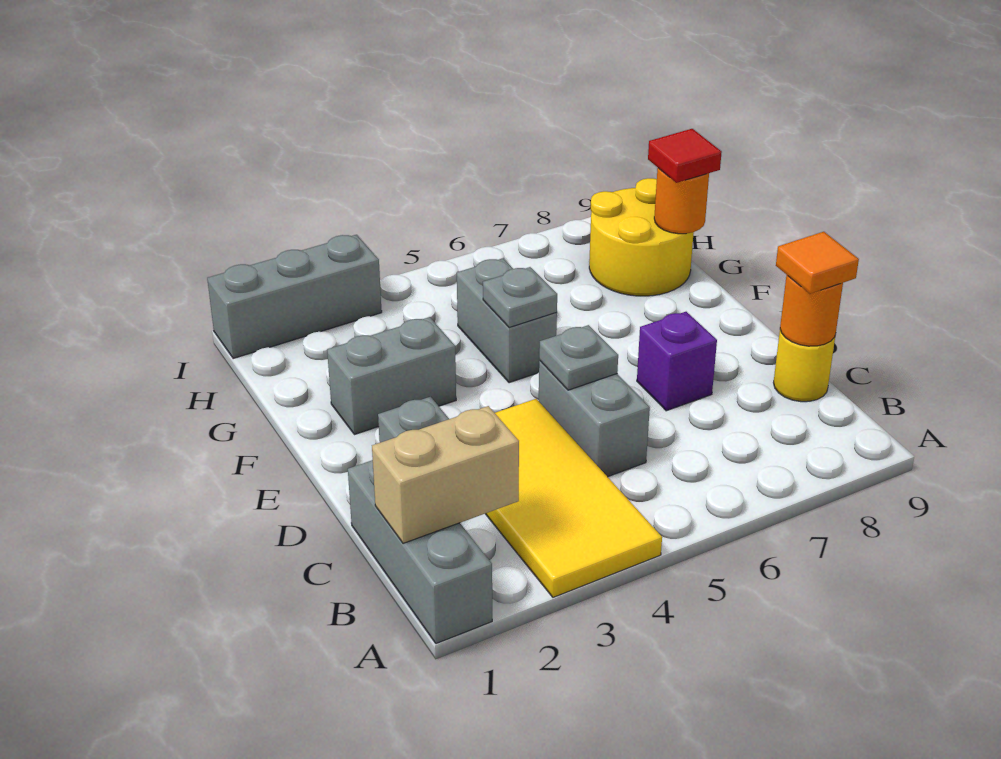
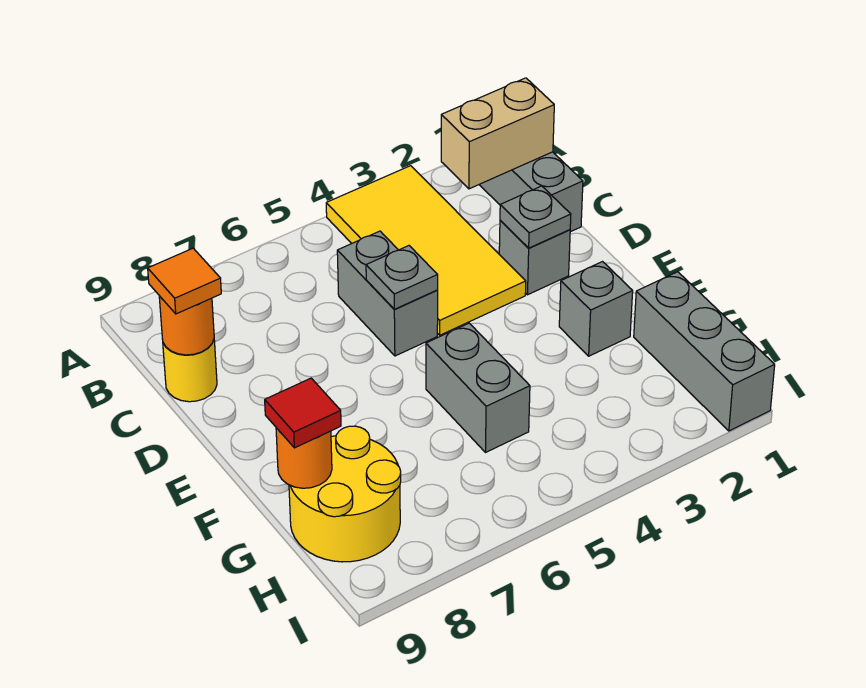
purple 1x1 brick [637,312,717,411] -> none
grey 1x2 brick [327,317,456,435] -> grey 1x1 brick [559,262,633,356]
grey 1x1 plate [483,267,557,328] -> grey 1x1 plate moved to [500,186,571,248]
grey 1x3 brick [207,235,382,358] -> grey 1x3 brick turned to [634,272,775,431]

